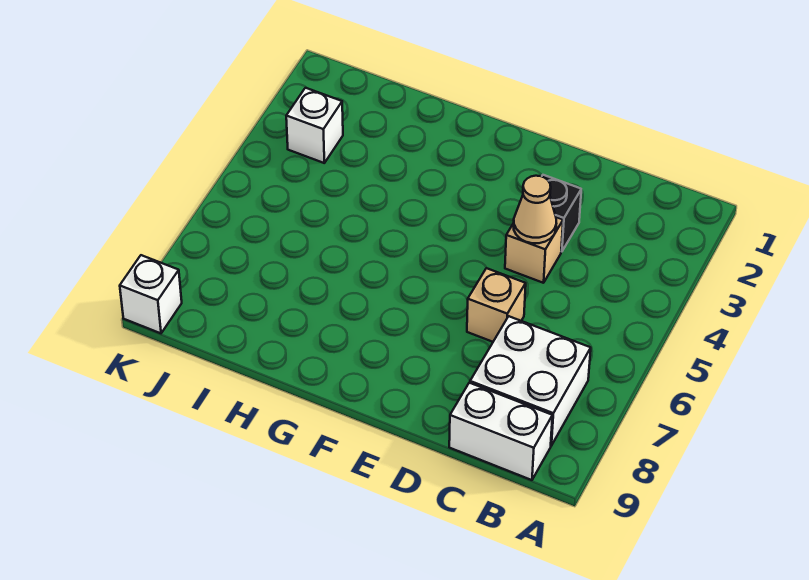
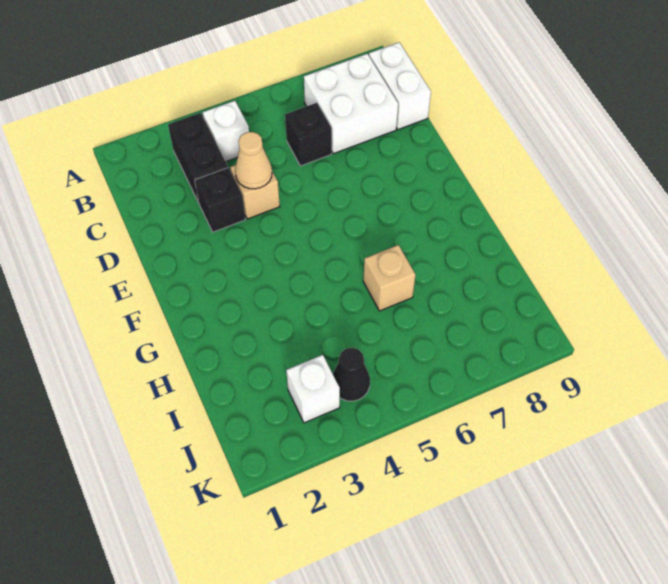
none -> black 1x2 brick [168,113,228,203]
none -> black 1x1 brick [285,103,332,166]
tan 1x1 brick [467,268,526,342] -> tan 1x1 brick moved to [363,245,415,311]
none -> black 1x1 cone [333,348,370,401]
white 1x1 brick [120,255,182,333] -> white 1x1 brick moved to [203,101,249,161]

